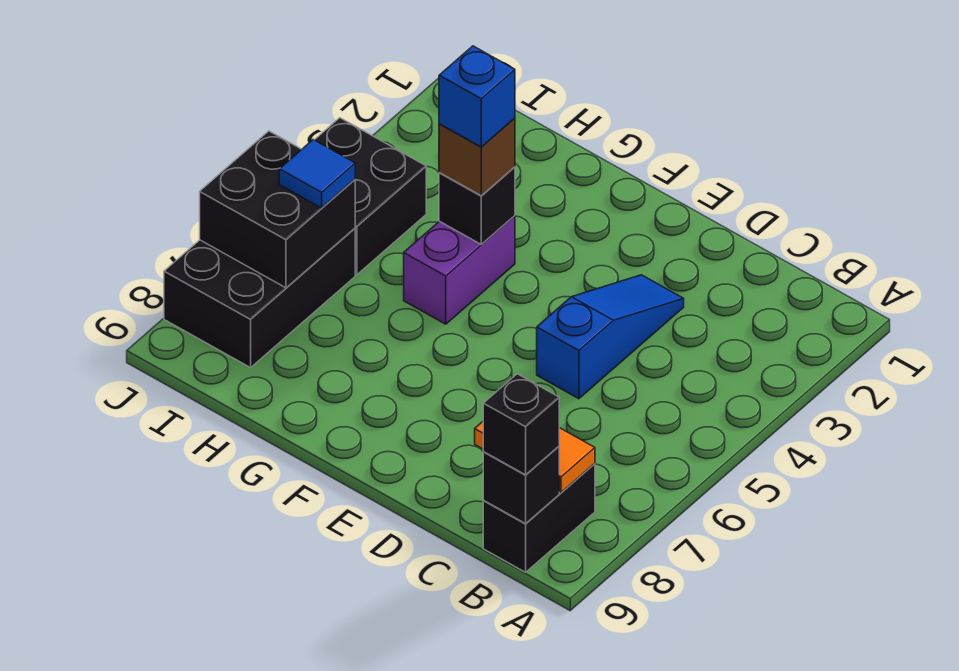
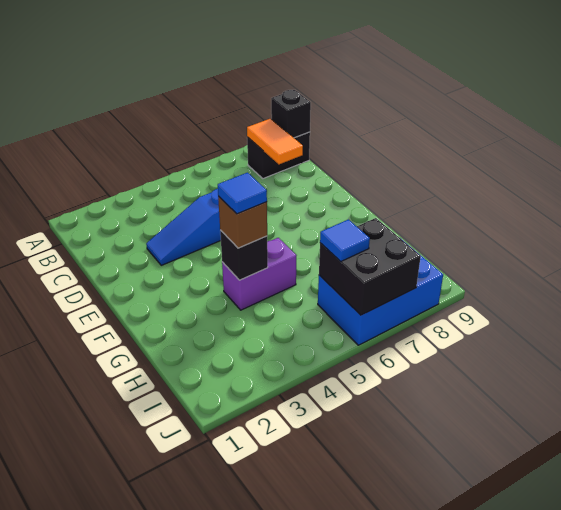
black 1x1 brick [483,374,559,475] -> none
blue 1x1 brick [439,46,515,147] -> blue 1x1 tile [218,173,267,214]
black 2x2 brick [315,118,426,274] -> none
black 2x3 brick [164,228,355,368] -> blue 2x3 brick [318,238,443,345]

